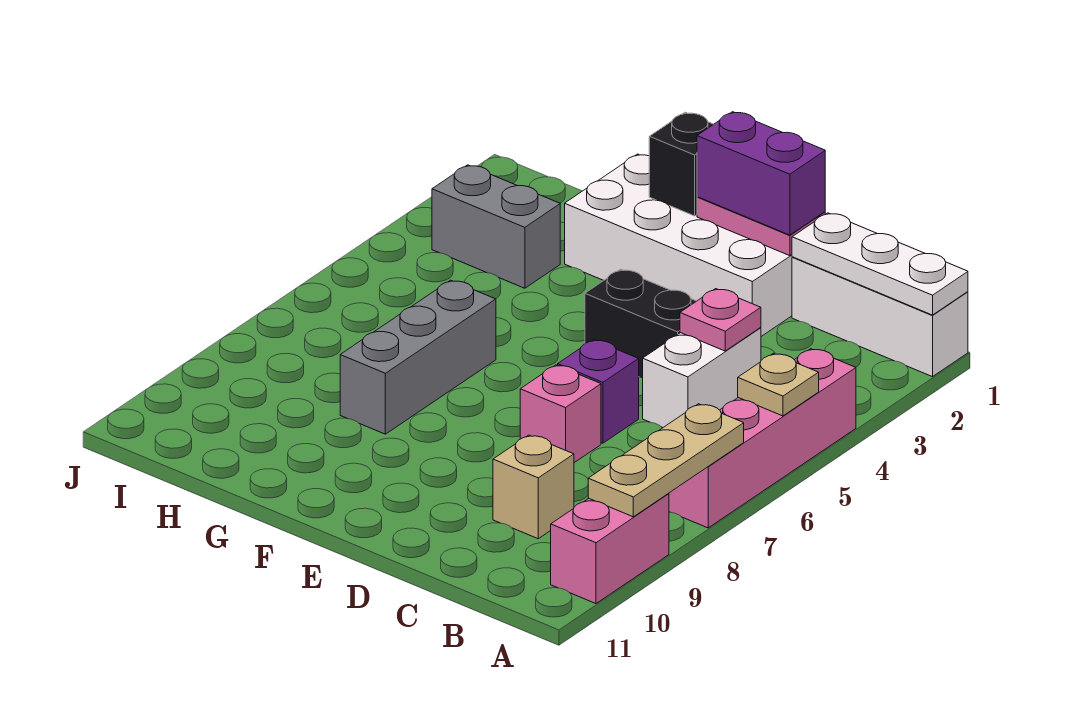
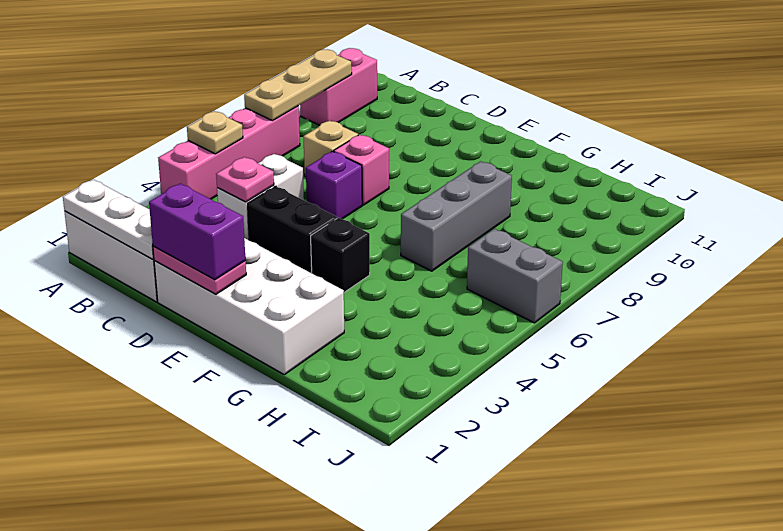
tan 1x1 brick [493,435,574,539] -> tan 1x1 brick moved to [303,121,358,177]
black 1x1 brick [649,112,713,216] -> black 1x1 brick moved to [311,218,370,292]
grey 1x2 brick [432,165,560,288] -> grey 1x2 brick moved to [467,229,563,323]

